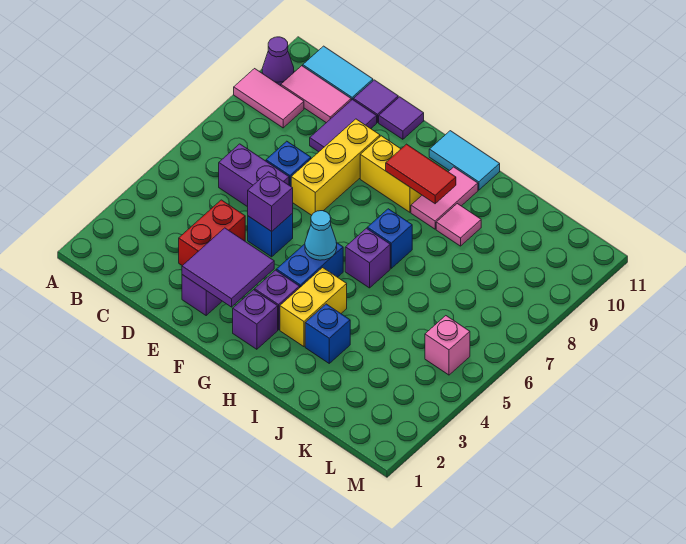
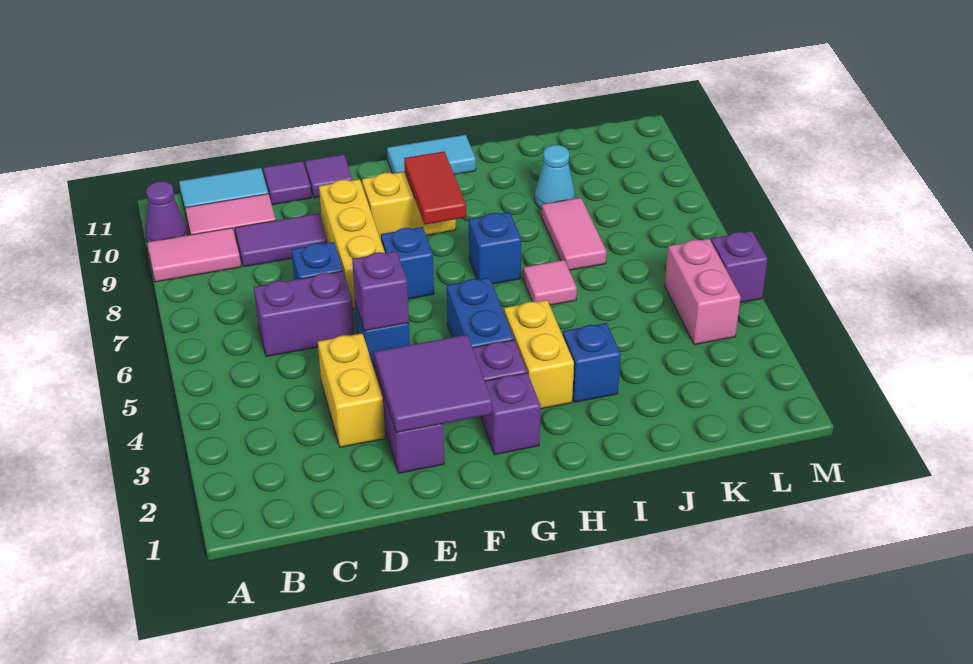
red 1x2 brick [179,200,245,266] -> yellow 1x2 brick [318,333,385,447]
purple 1x2 tile [310,99,377,152] -> purple 1x2 tile turned to [235,213,327,267]
none -> blue 1x1 brick [381,227,434,299]
cyan 1x1 cone [305,211,337,260] -> cyan 1x1 cone moved to [535,145,575,209]
red 1x2 tile [386,144,456,204] -> red 1x2 tile turned to [404,151,466,224]
purple 1x1 brick [345,228,390,288] -> purple 1x1 brick moved to [711,231,768,303]
pink 1x2 tile [411,167,478,229] -> pink 1x2 tile moved to [541,198,606,270]
pink 1x1 tile [436,204,481,246] -> pink 1x1 tile moved to [523,260,577,305]
pink 1x1 brick [425,316,470,375] -> pink 1x2 brick [665,239,741,345]

